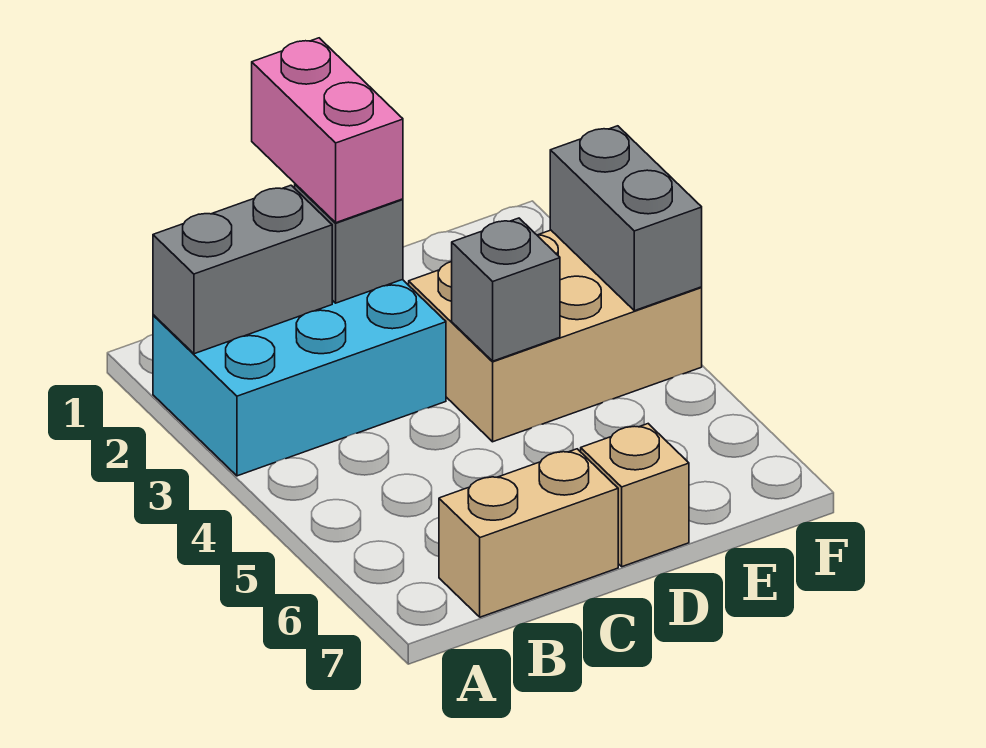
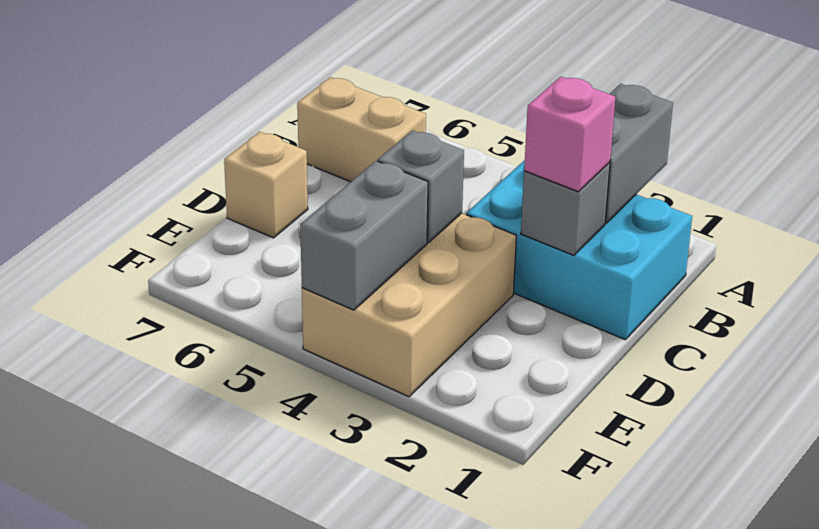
cyan 2x3 brick [153,279,446,476] -> cyan 2x3 brick turned to [466,160,692,340]
tan 1x2 brick [439,449,618,617] -> tan 1x2 brick turned to [297,77,426,182]
pink 1x2 brick [252,38,403,223] -> pink 1x1 brick [524,77,615,192]
grey 1x2 brick [550,126,702,311] -> grey 1x2 brick turned to [300,161,428,310]

